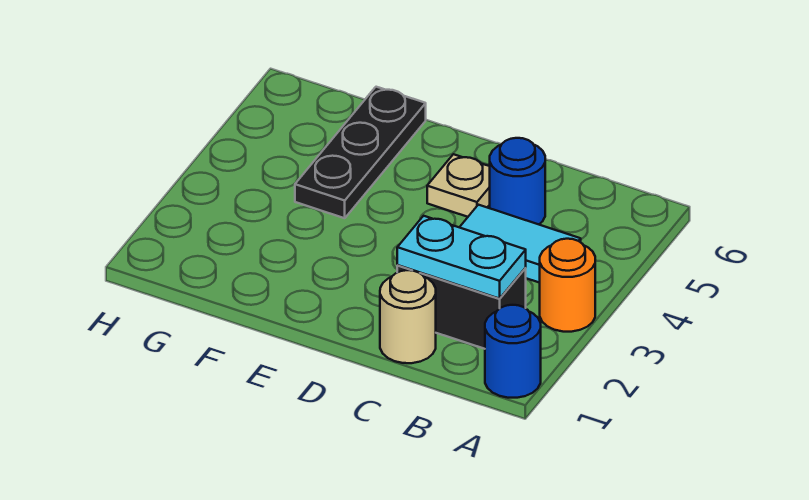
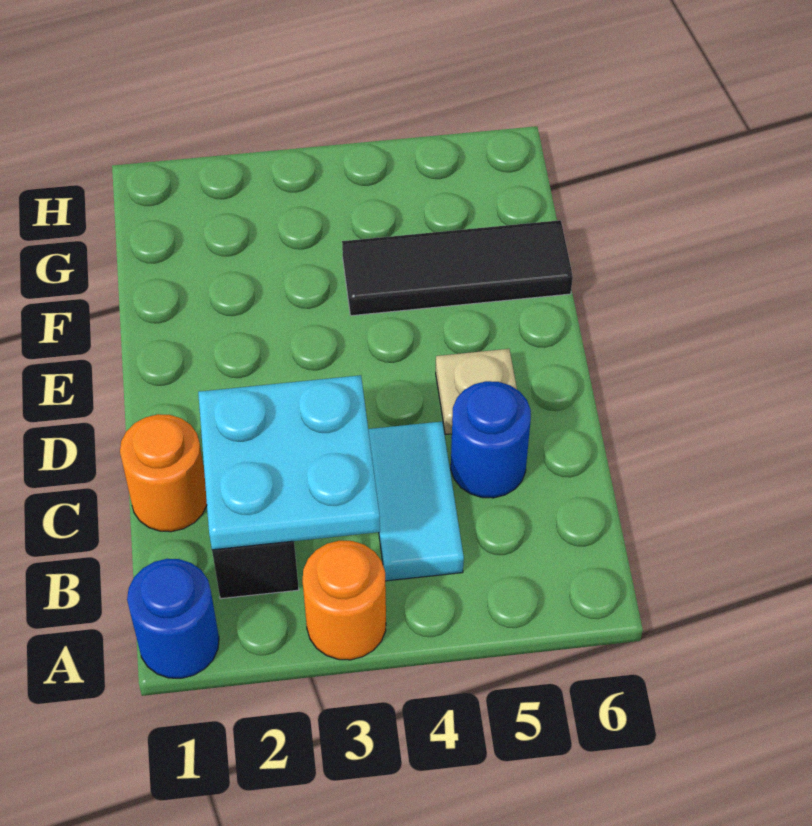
cyan 1x2 plate [397,216,526,299] -> cyan 2x2 plate [198,375,380,550]
tan 1x1 round brick [380,270,436,363] -> orange 1x1 round brick [120,414,207,532]
black 1x3 plate [295,87,426,218] -> black 1x3 tile [342,220,573,316]

